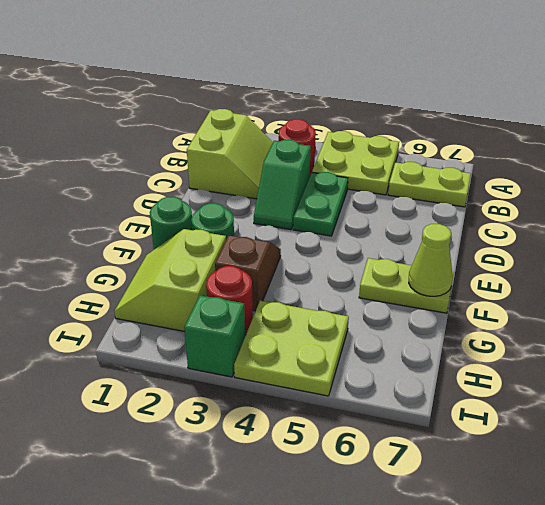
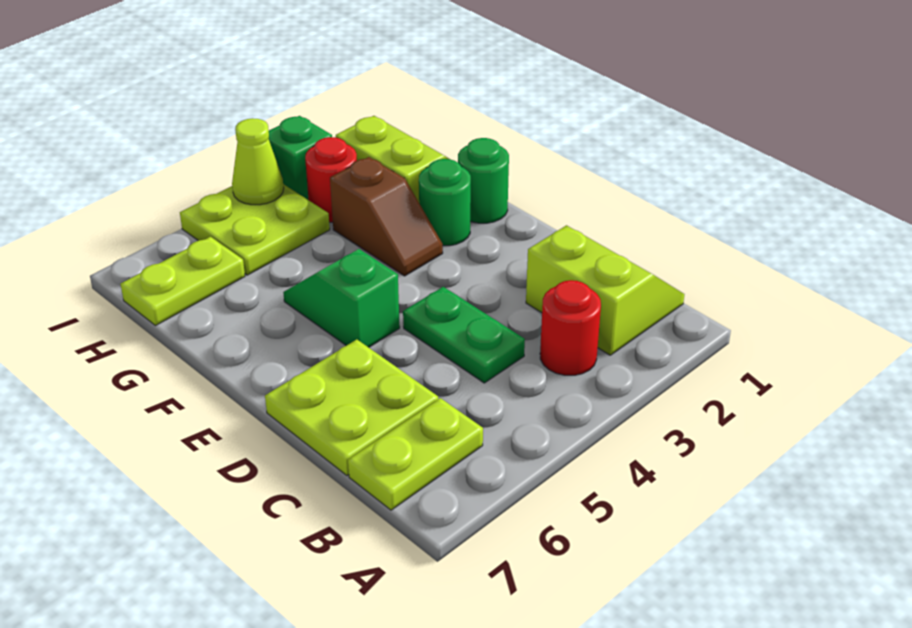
lime 2x2 plate [312,131,399,195] -> lime 2x2 plate moved to [265,339,438,476]
lime 2x2 slope [187,109,273,199] -> lime 2x2 slope turned to [526,225,684,355]
green 1x2 slope [254,140,311,230] -> green 1x2 slope moved to [283,249,400,347]
lime 1x2 plate [359,258,454,313] -> lime 1x2 plate moved to [121,237,245,326]
lime 1x1 cone [409,224,453,296] -> lime 1x1 cone moved to [232,118,284,205]

